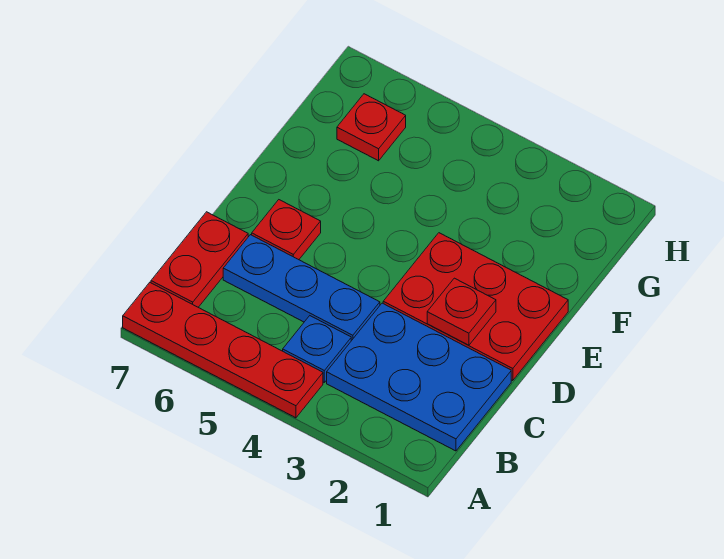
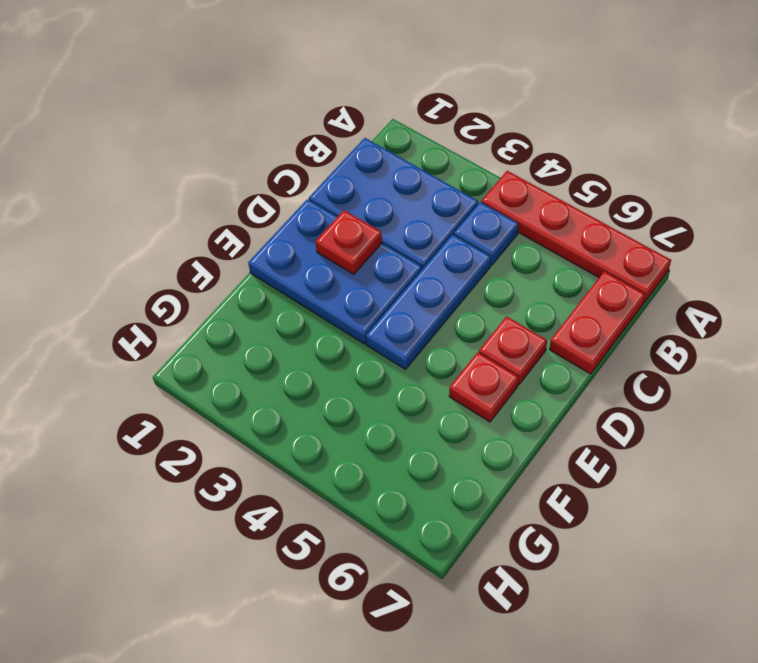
blue 1x3 plate [223,235,380,341] -> blue 1x3 plate turned to [366,235,491,369]
red 2x3 plate [383,233,568,381] -> blue 2x3 plate [248,199,422,344]
red 1x1 plate [337,94,406,161] -> red 1x1 plate moved to [449,352,519,422]

